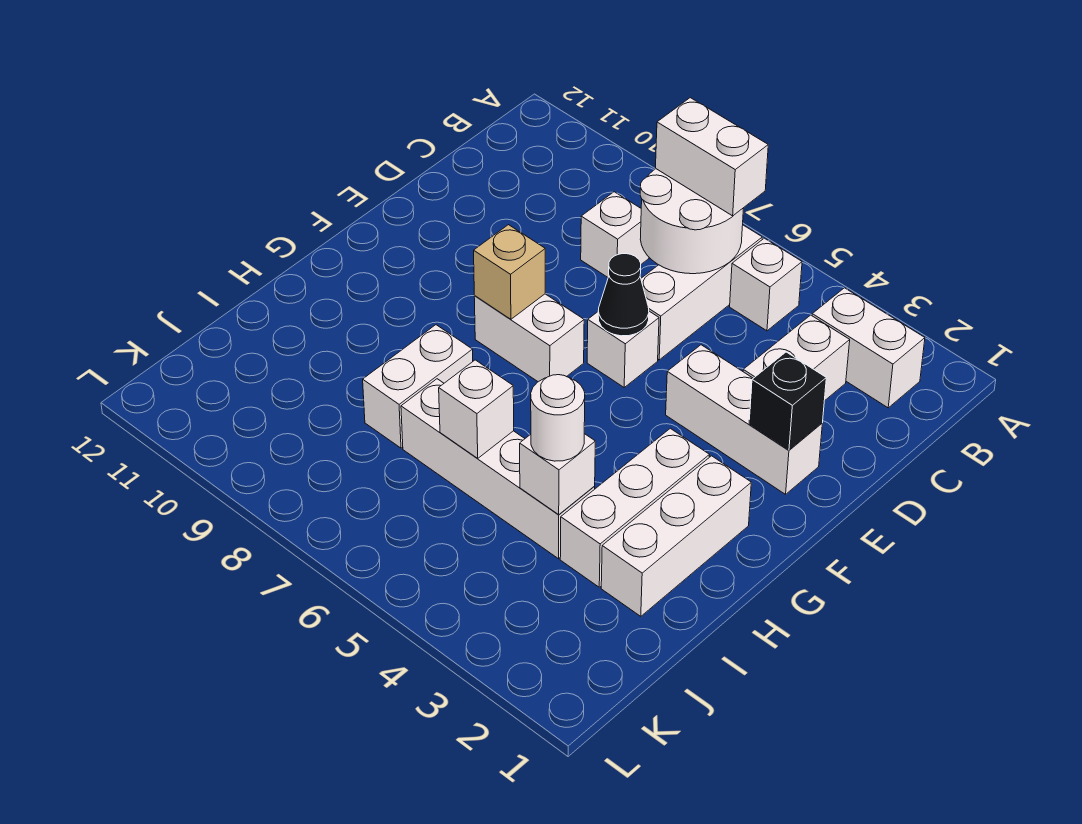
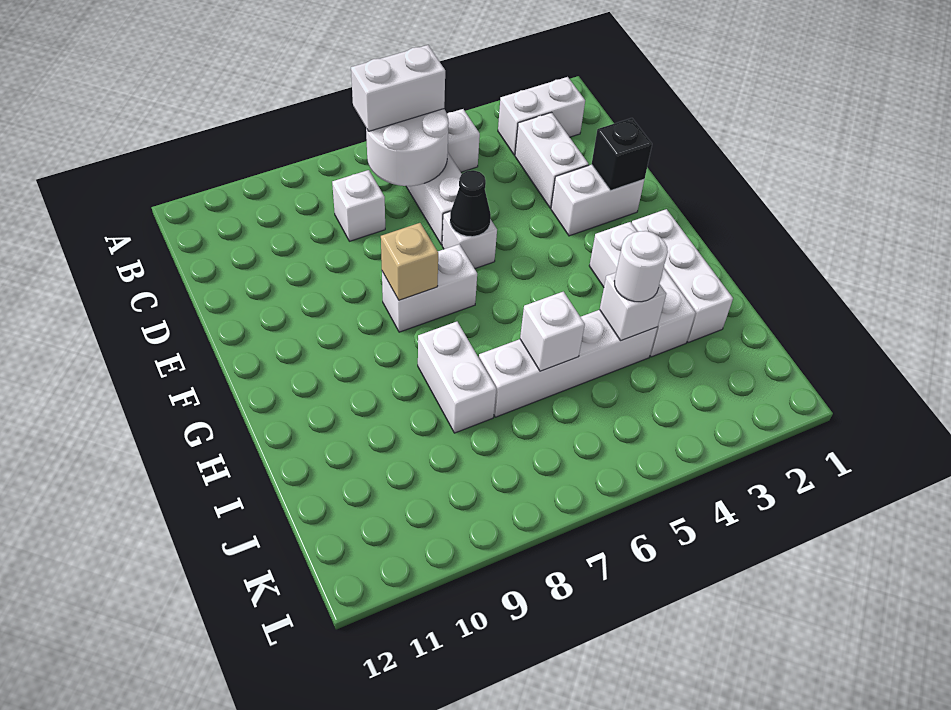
white 1x3 brick [666,345,822,494] -> white 1x2 brick [551,164,644,236]

